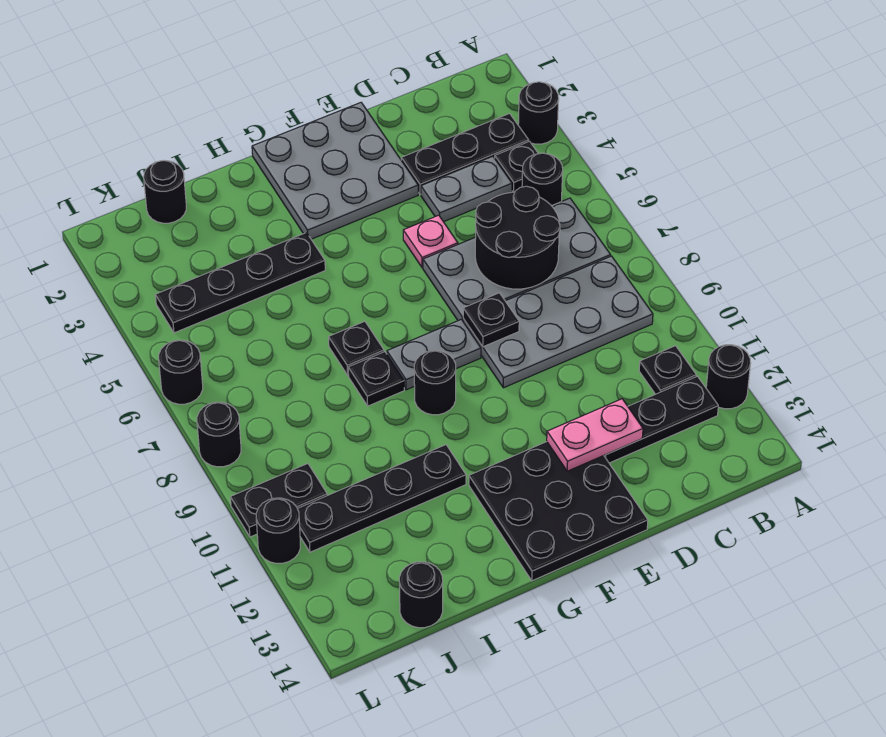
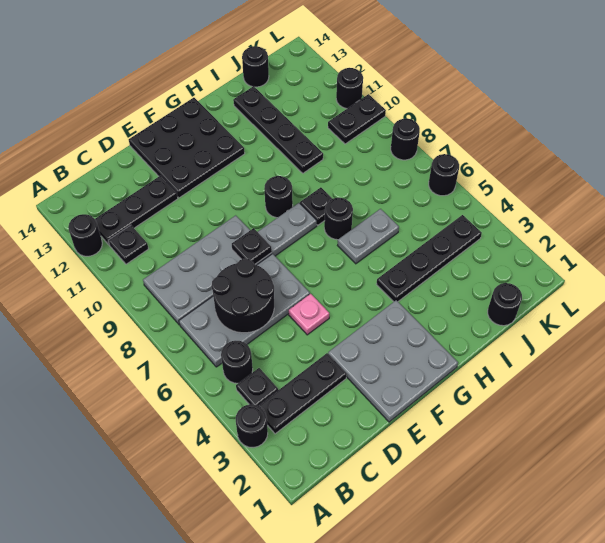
grey 1x2 plate [421,156,512,222] -> grey 1x2 plate moved to [338,209,399,264]
pink 1x2 plate [547,399,643,471] -> none
black 1x1 plate [329,321,384,375] -> black 1x1 round brick [324,198,353,240]
black 1x4 plate [297,445,466,552] -> black 1x4 plate turned to [233,86,323,173]

